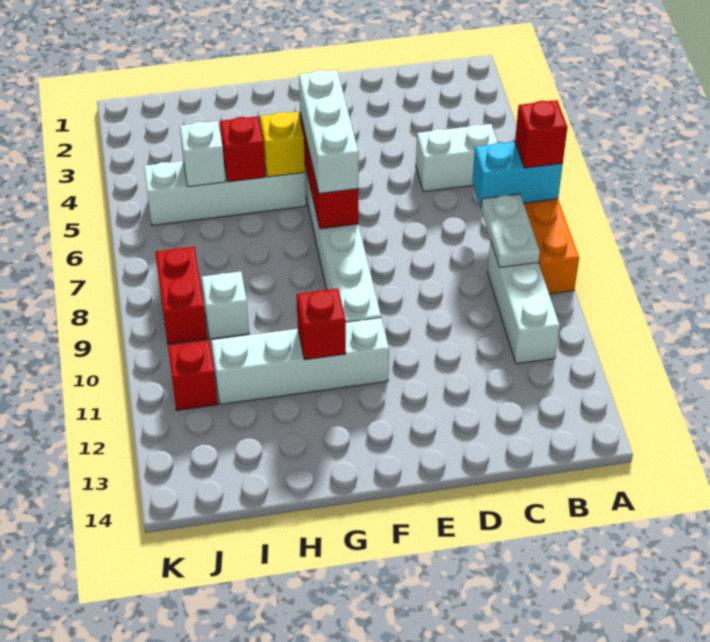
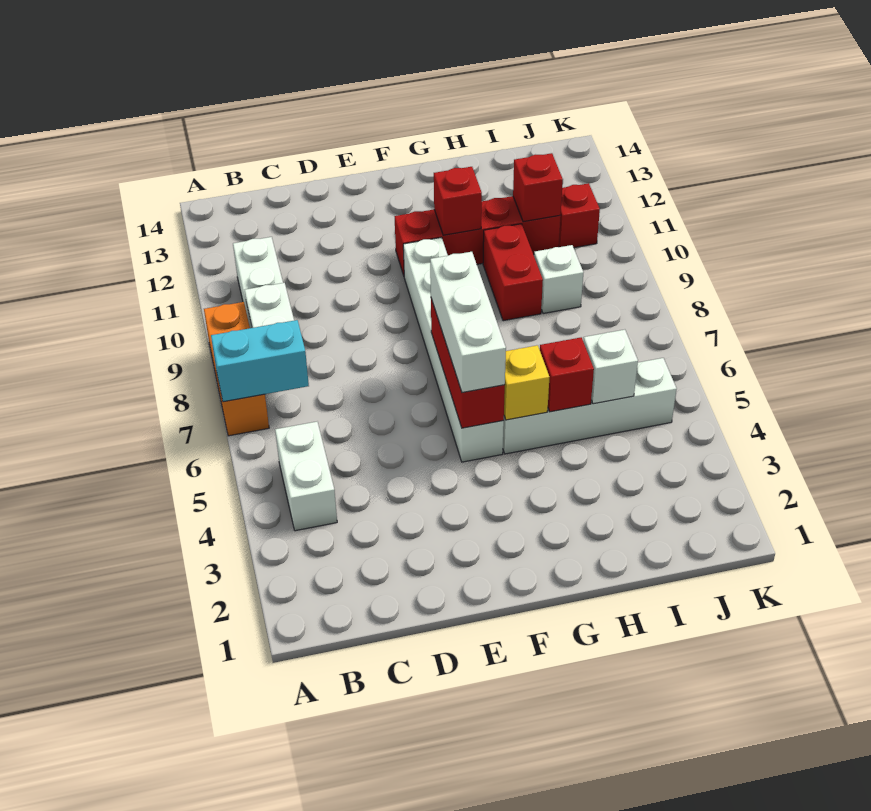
red 1x1 brick [515,100,567,168] -> red 1x1 brick moved to [513,153,563,222]
white 1x2 brick [416,124,498,192] -> white 1x2 brick turned to [275,422,337,531]
white 1x4 brick [211,318,389,404] -> red 1x4 brick [395,196,561,275]
red 1x2 brick [155,247,207,345] -> red 1x2 brick moved to [483,224,543,321]

